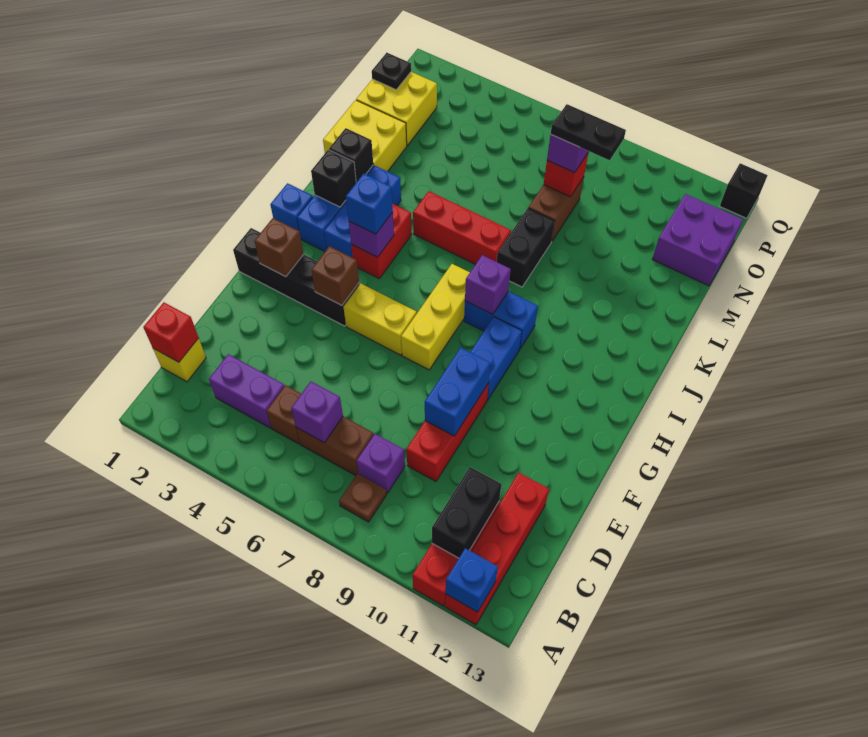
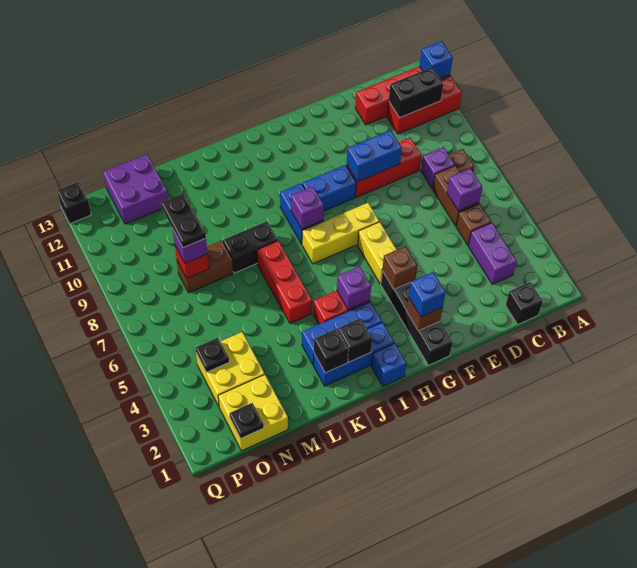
yellow 1x1 brick [153,338,206,382] -> black 1x1 brick [506,282,543,324]
red 1x1 brick [144,302,199,362] -> none
blue 1x1 brick [346,174,393,234] -> blue 1x1 brick moved to [409,272,446,316]
yellow 2x2 brick [323,100,407,171] -> yellow 2x2 brick moved to [196,332,265,406]
none -> black 1x1 plate [195,338,229,372]

